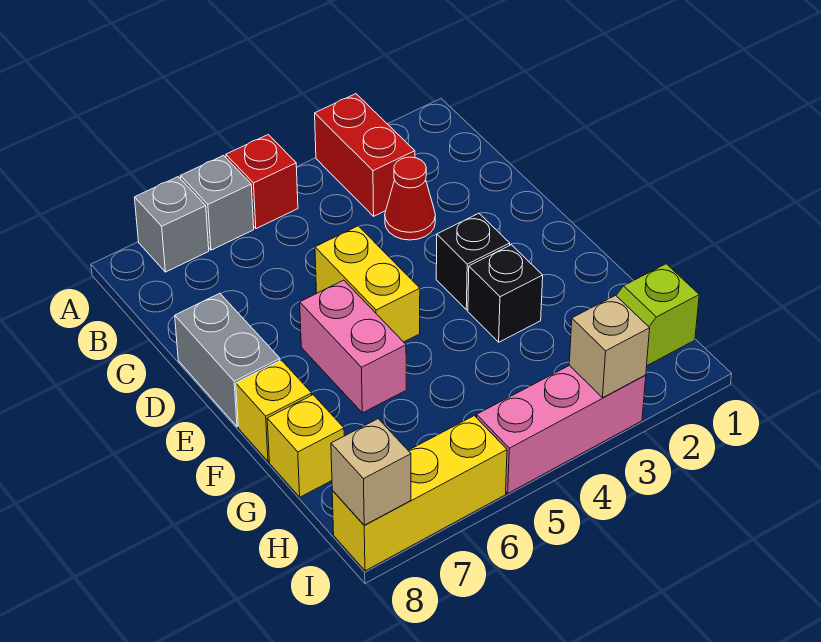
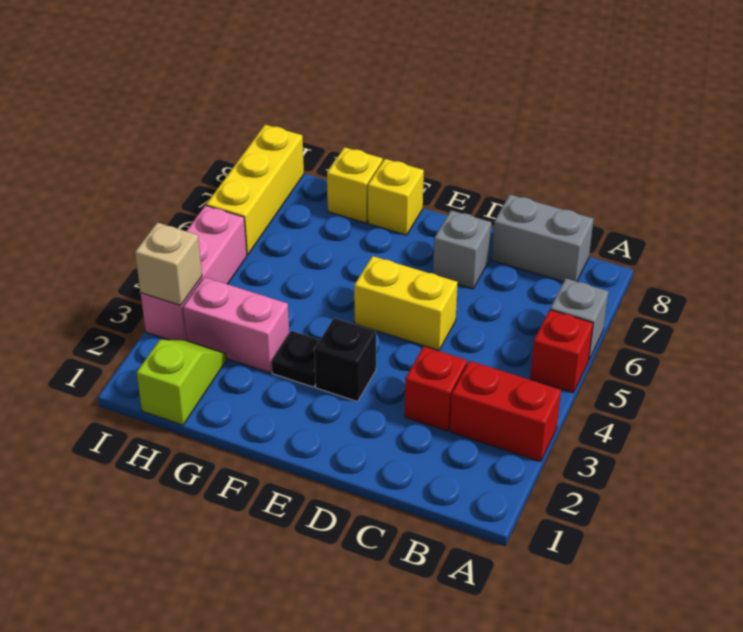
grey 1x1 brick [135,177,209,272] -> grey 1x1 brick moved to [433,211,491,289]
red 1x1 cone [385,157,435,240] -> red 1x1 brick [405,347,467,431]
grey 1x2 brick [175,293,280,427] -> grey 1x2 brick moved to [492,195,594,282]
pink 1x2 brick [300,280,406,413] -> pink 1x2 brick moved to [183,277,289,373]
black 1x1 brick [468,245,543,342] -> black 1x1 plate [272,331,320,387]
tan 1x1 brick [331,419,411,525] -> none

